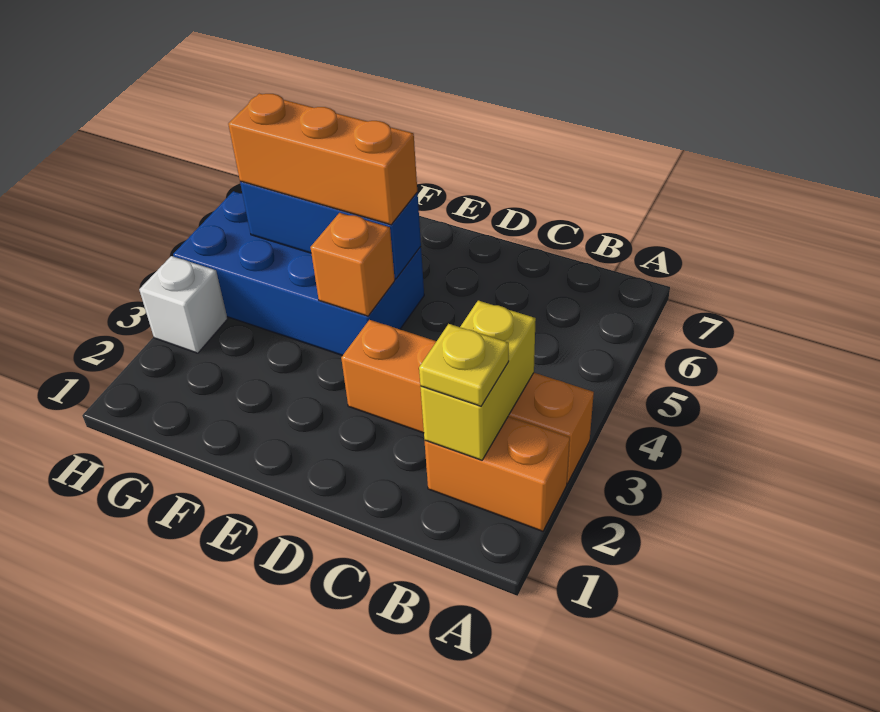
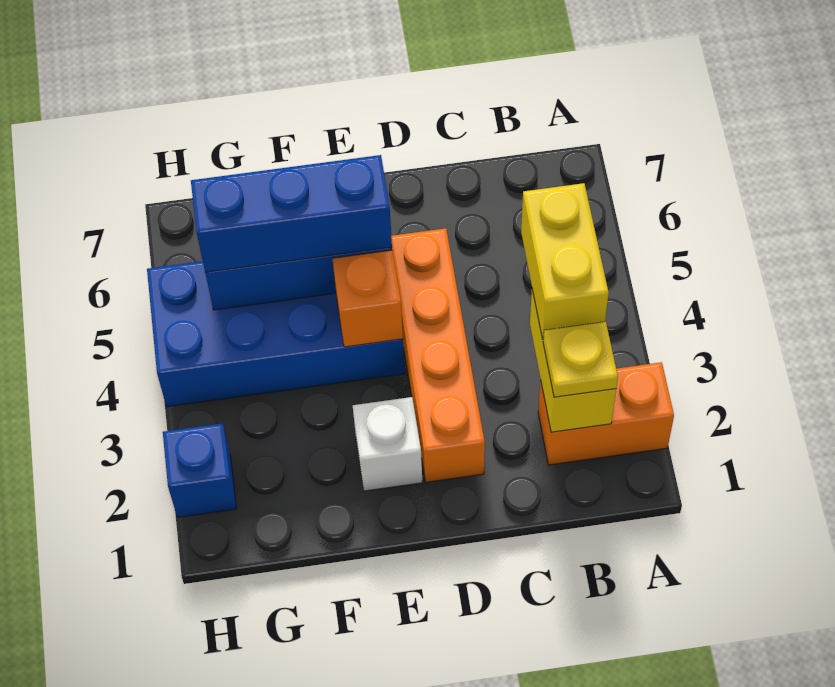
orange 1x4 brick [341,320,594,484] -> orange 1x4 brick turned to [391,228,485,482]
none -> yellow 1x2 brick [521,183,609,339]
orange 1x3 brick [228,94,417,225] -> blue 1x3 brick [191,155,392,273]
none -> blue 1x1 brick [163,423,237,517]
white 1x1 brick [139,256,228,353] -> white 1x1 brick moved to [353,397,422,491]

